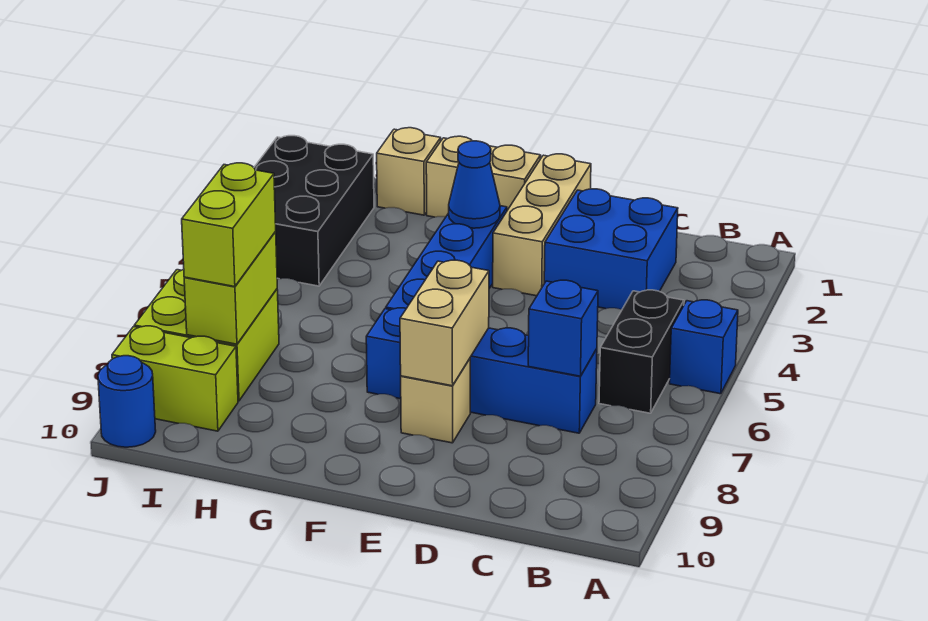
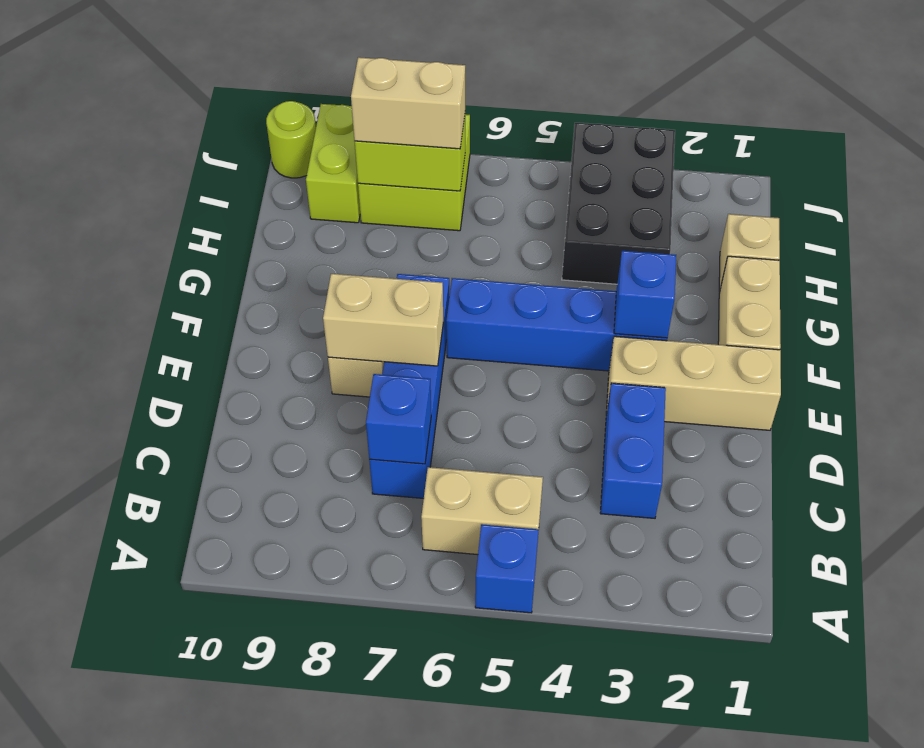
black 1x2 brick [599,290,684,413] -> tan 1x2 brick [421,467,543,555]
blue 2x2 brick [544,189,678,310] -> blue 1x2 brick [600,383,666,518]
blue 1x1 cone [449,141,500,228] -> blue 1x1 brick [614,251,676,338]
black 2x3 brick [254,136,374,286] -> black 2x3 brick turned to [562,123,675,284]
lime 1x2 brick [182,163,276,287] -> tan 1x2 brick [351,57,465,149]
blue 1x1 round brick [98,356,156,447] -> lime 1x1 round brick [266,101,316,178]

